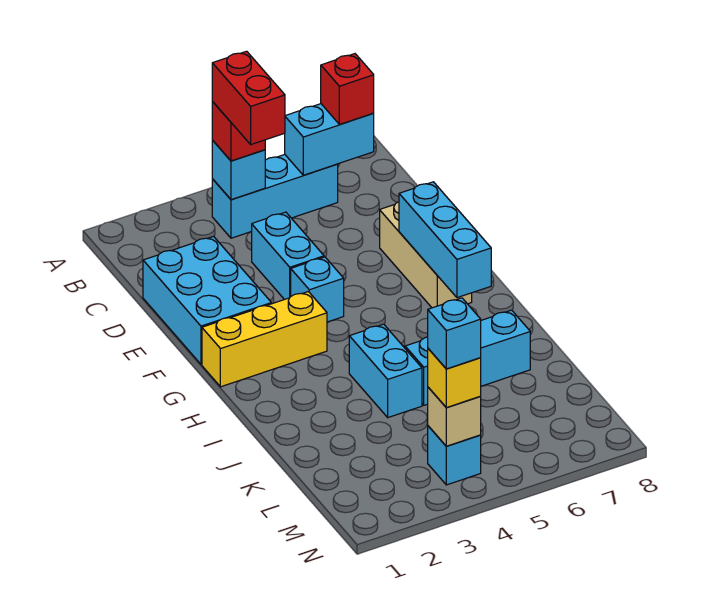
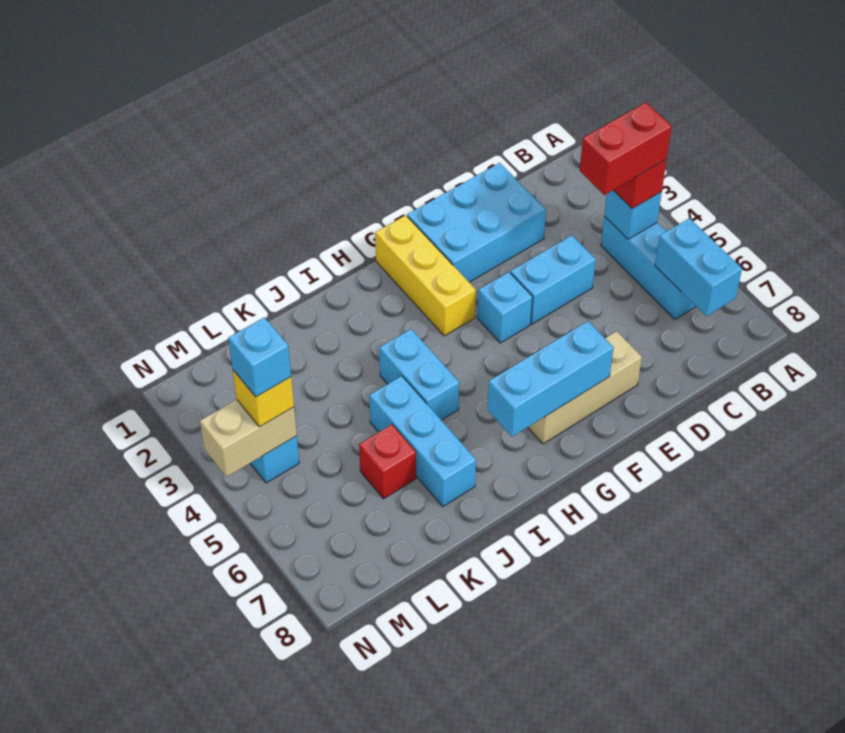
red 1x1 brick [321,54,374,124] -> red 1x1 brick moved to [359,425,416,499]
cyan 1x2 brick [349,324,422,417] -> cyan 1x2 brick turned to [379,329,459,420]
tan 1x1 brick [428,387,481,446] -> tan 1x2 brick [200,400,297,477]

